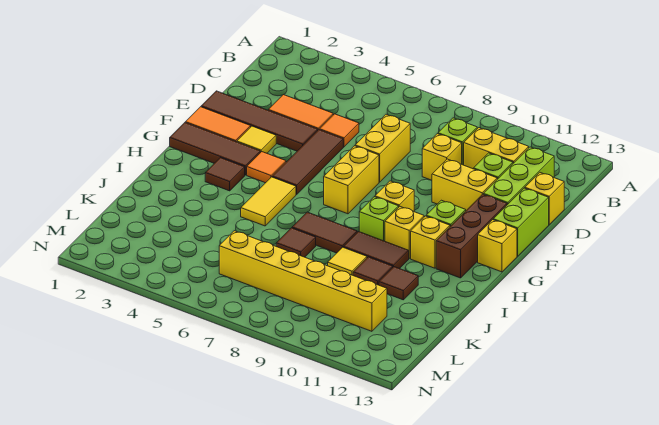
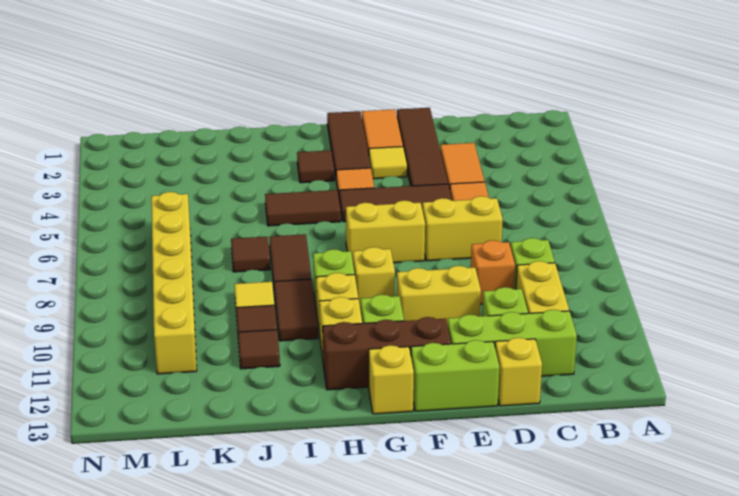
yellow 1x1 brick [422,134,462,180] -> orange 1x1 brick [471,240,515,304]
yellow 1x2 brick [432,159,497,210] -> yellow 1x2 brick turned to [397,266,481,326]
yellow 1x2 tile [241,177,296,226] -> brown 1x2 tile [265,190,341,226]

